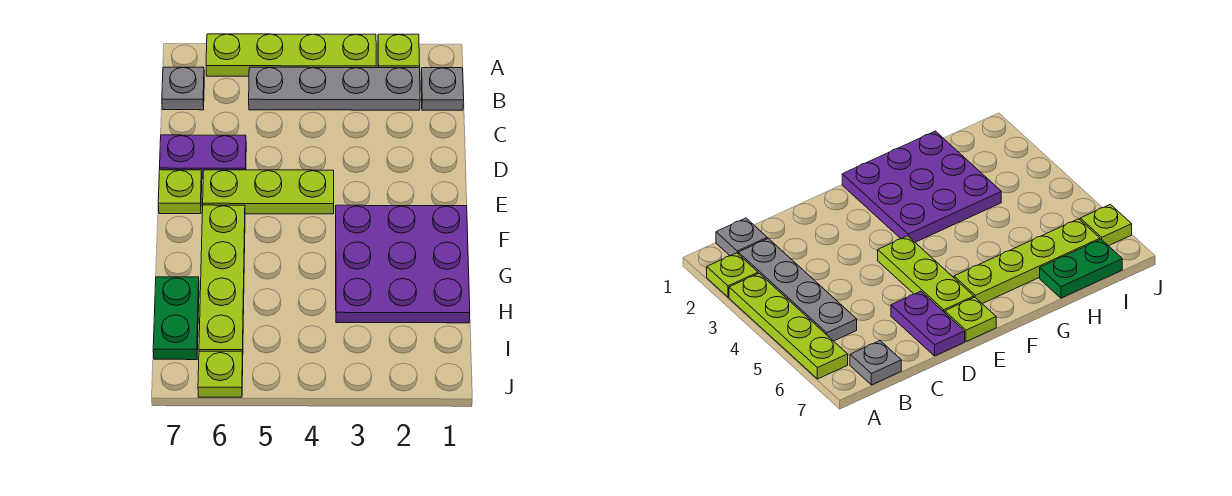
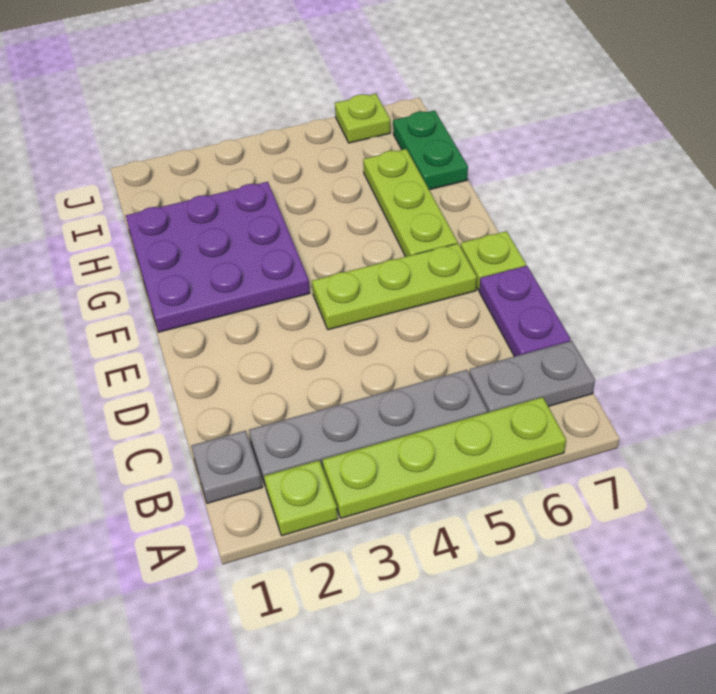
grey 1x1 plate [162,67,204,110] -> grey 1x2 plate [469,341,595,413]
purple 1x2 plate [160,135,246,179] -> purple 1x2 plate turned to [479,266,571,356]
lime 1x4 plate [199,205,245,353] -> lime 1x3 plate [363,149,458,257]

